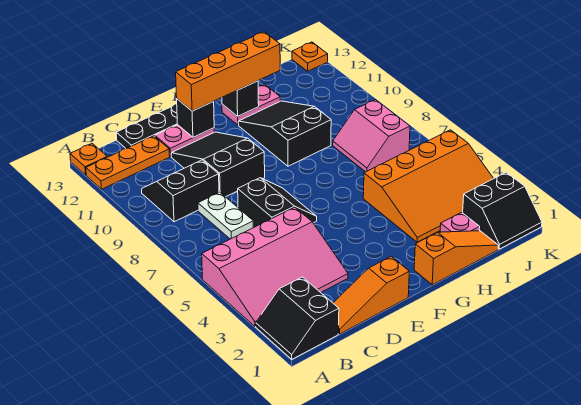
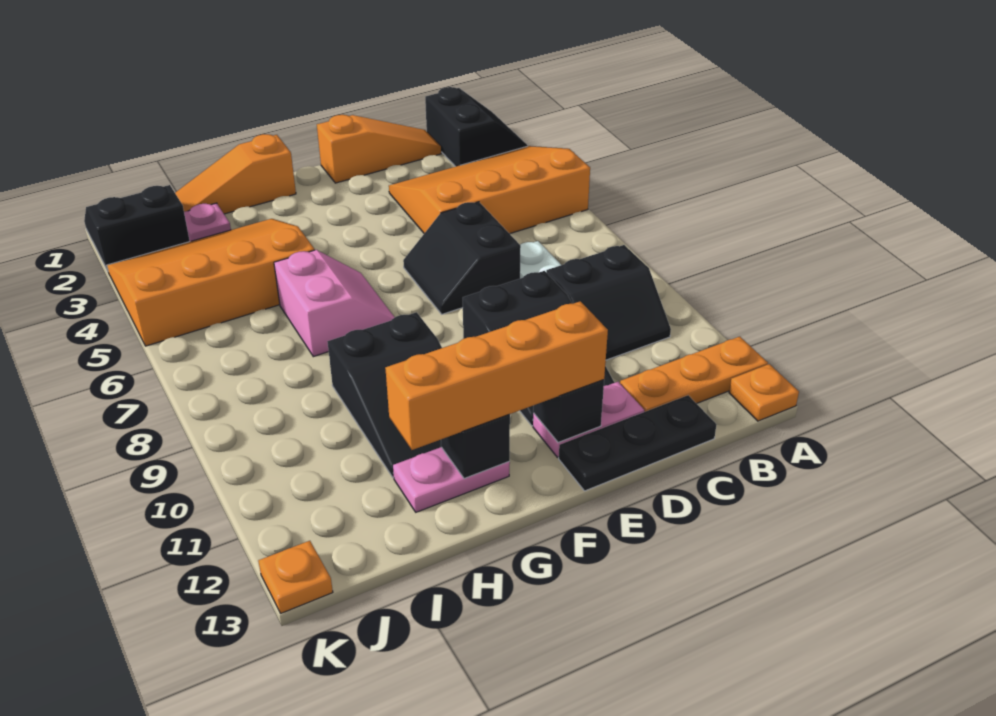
pink 3x4 slope [202,207,348,326] -> orange 3x4 slope [389,146,590,234]
pink 2x2 slope [333,100,410,172] -> pink 2x2 slope moved to [274,250,395,357]

